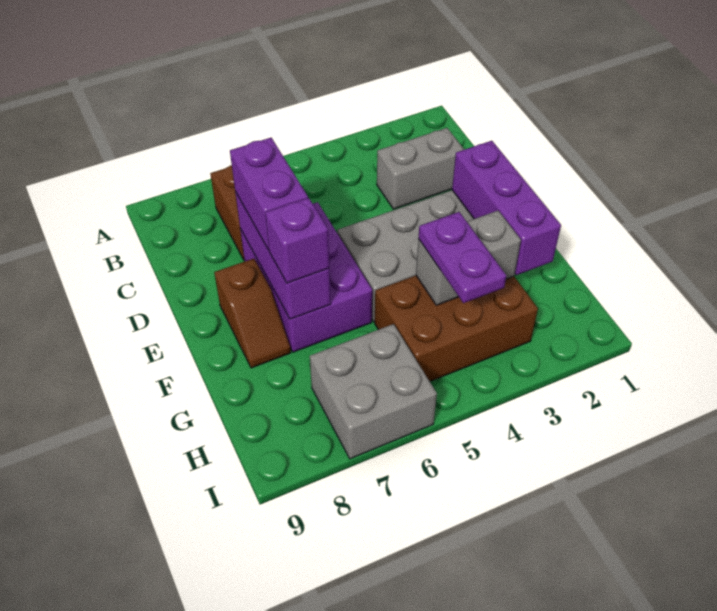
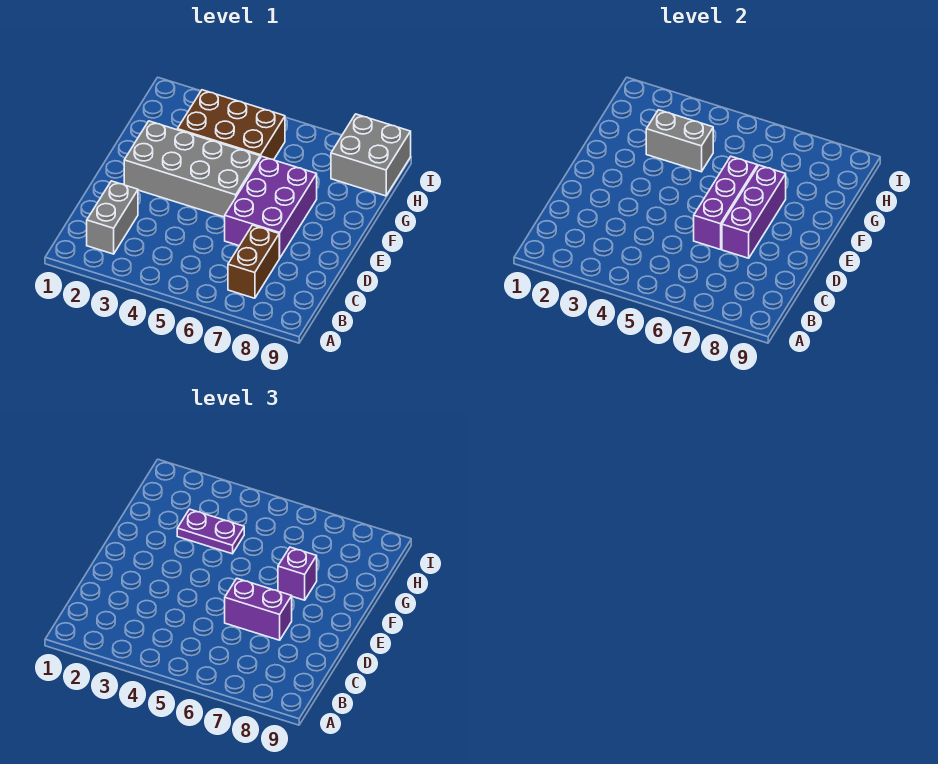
grey 1x2 brick [377,128,464,209] -> grey 1x2 brick turned to [87,181,138,254]
purple 1x2 brick [230,138,308,250] -> purple 1x2 brick turned to [225,579,292,640]
purple 1x3 brick [452,141,561,275] -> purple 1x3 brick moved to [694,156,757,249]
brown 1x2 slope [214,259,291,368] -> none
purple 1x2 plate [418,212,506,303] -> purple 1x2 plate turned to [177,509,244,554]
grey 2x2 brick [310,324,437,459] -> grey 2x2 brick moved to [331,114,411,196]

